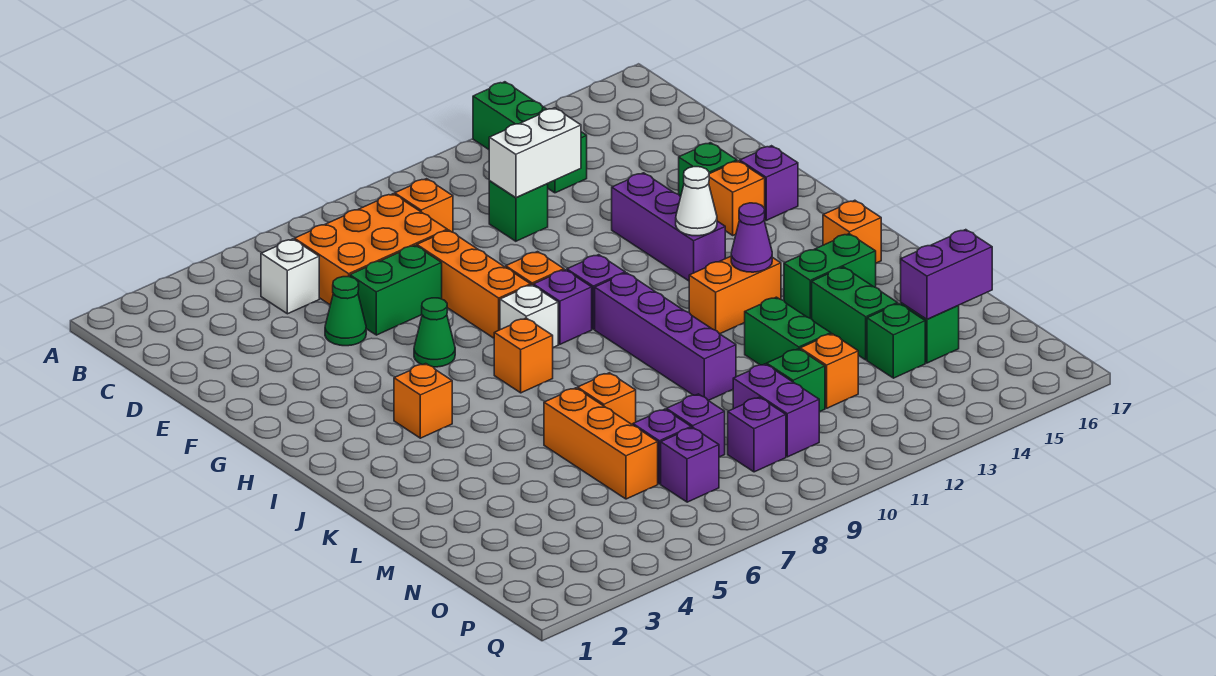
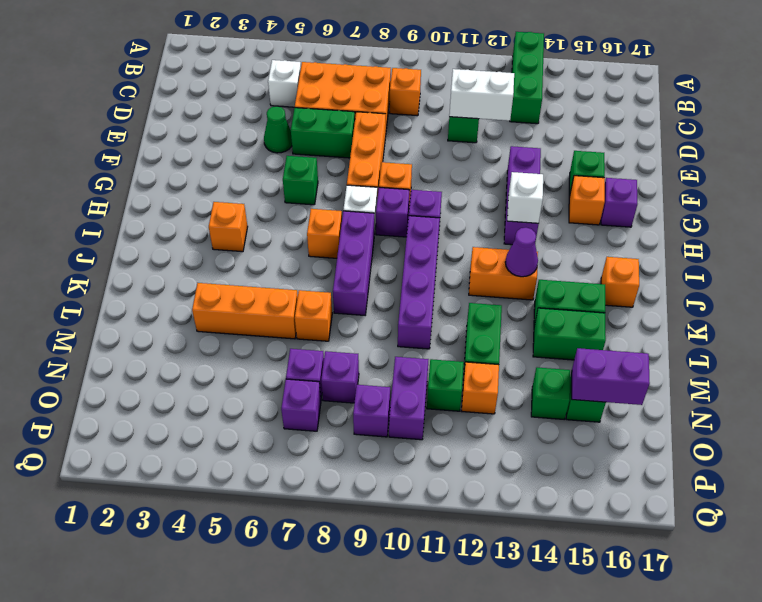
green 1x1 cone [414,298,455,367] -> green 1x1 brick [283,156,318,205]
white 1x1 cone [676,167,717,236] -> white 1x1 brick [507,172,543,223]
none -> purple 1x3 brick [333,211,374,315]
orange 1x3 brick [544,388,658,499] -> orange 1x3 brick turned to [192,283,298,339]
green 1x2 brick [812,267,898,360] -> green 1x2 brick turned to [533,308,606,360]

